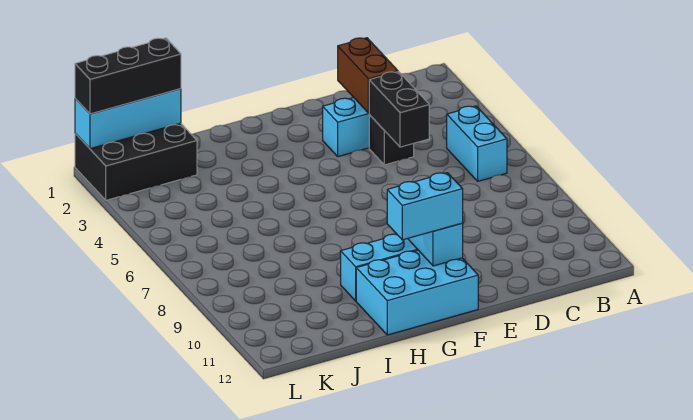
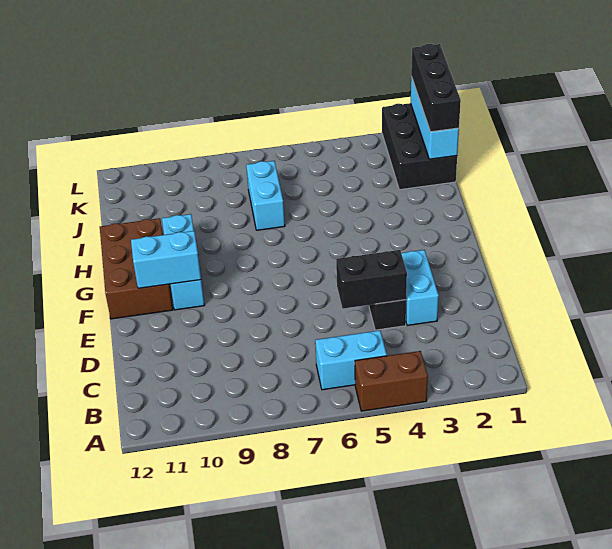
brown 1x2 brick [338,38,398,113] -> brown 1x2 brick moved to [355,351,428,411]
cyan 2x3 brick [356,250,478,335] -> brown 2x3 brick [100,218,173,319]
cyan 1x2 brick [387,173,463,240] -> cyan 1x2 brick moved to [246,161,285,230]

